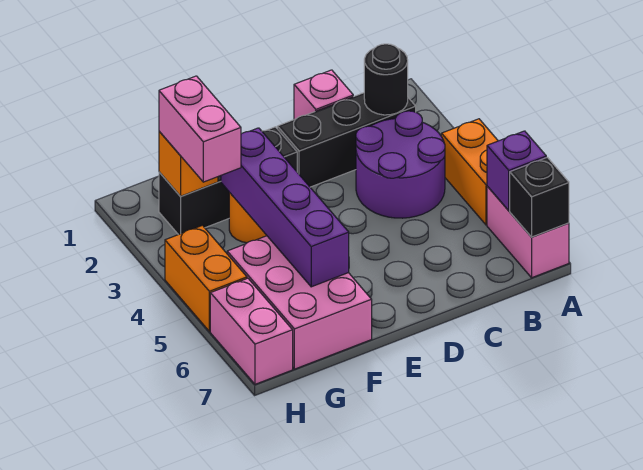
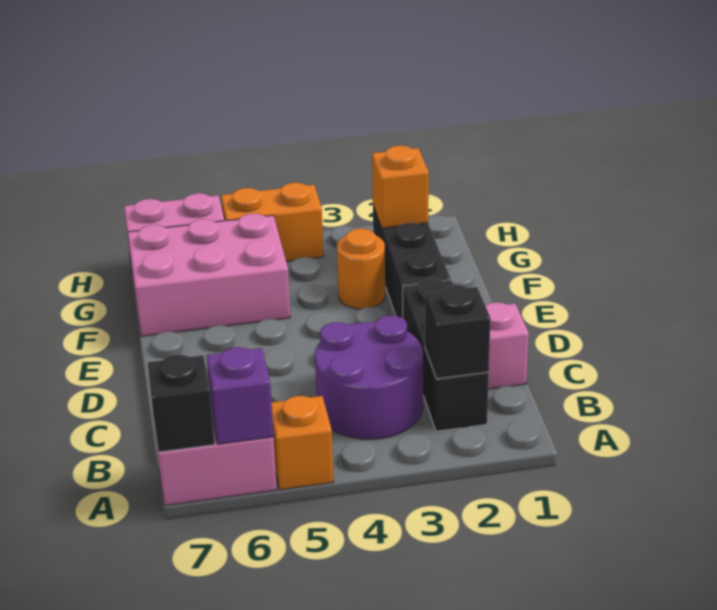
orange 1x2 brick [441,119,498,225] -> orange 1x1 brick [271,396,333,490]
black 1x1 round brick [364,44,408,115] -> black 1x1 brick [425,286,490,379]
purple 1x4 brick [221,128,349,287] -> none
pink 1x2 brick [159,76,241,182] -> none

